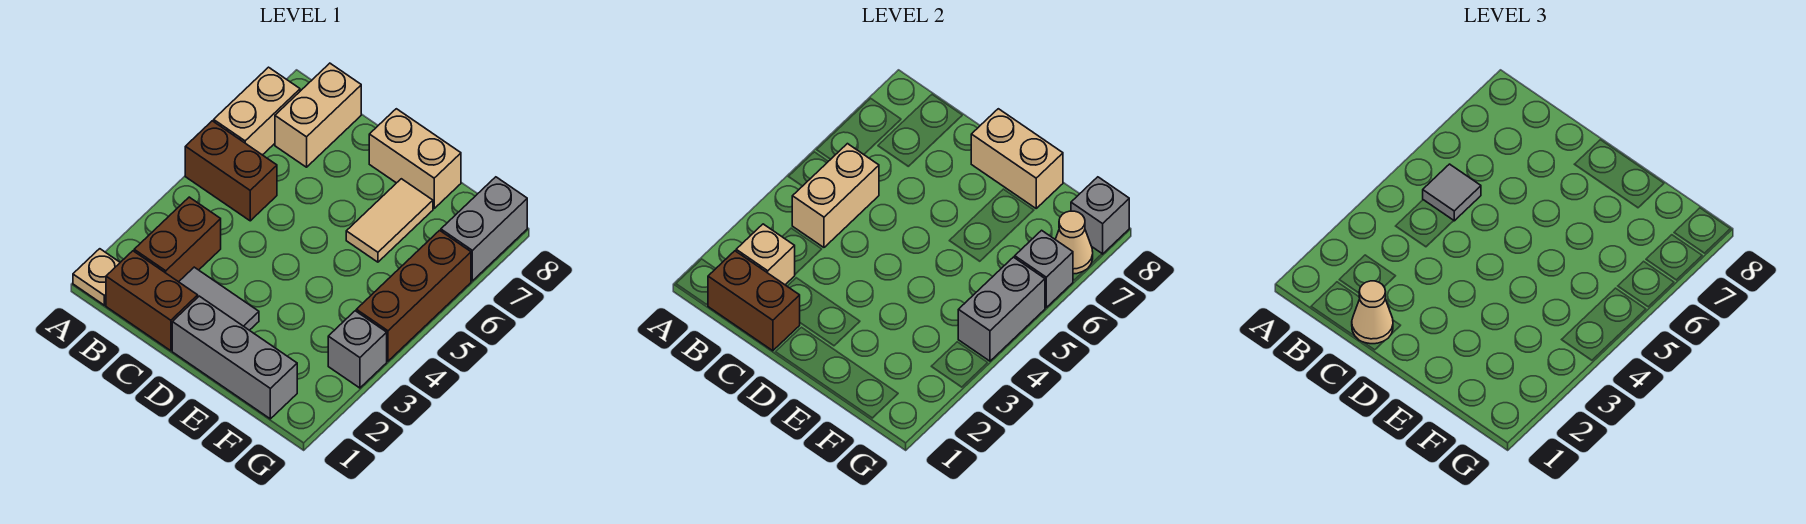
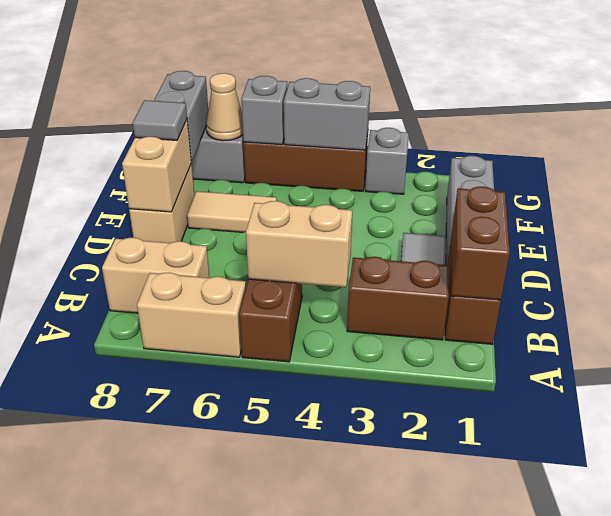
tan 1x1 plate [73,249,120,305] -> none
tan 1x1 brick [736,224,795,285] -> none
grey 1x1 tile [1423,164,1481,221] -> grey 1x1 tile moved to [133,100,187,140]
tan 1x1 cone [1352,281,1393,344] -> none
grey 1x1 brick [1071,177,1129,254] -> grey 1x2 brick [154,71,208,162]

